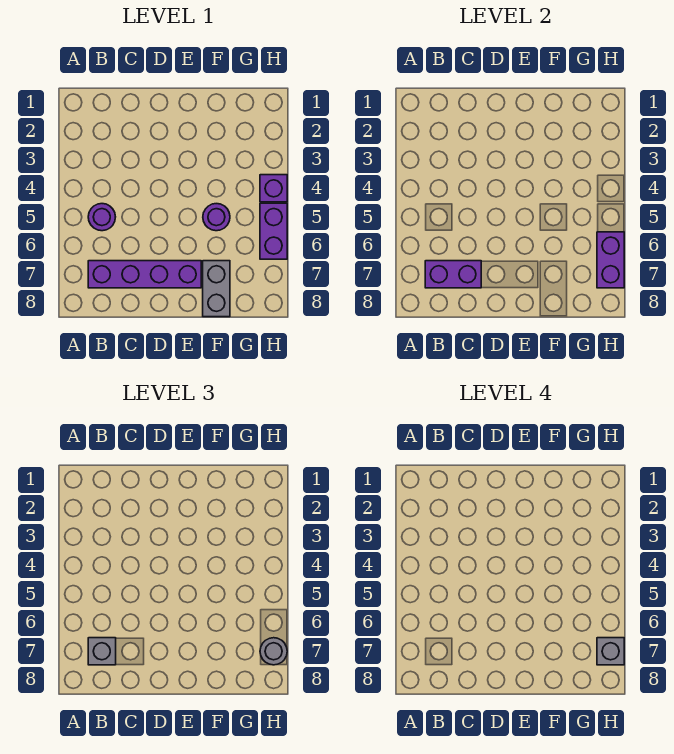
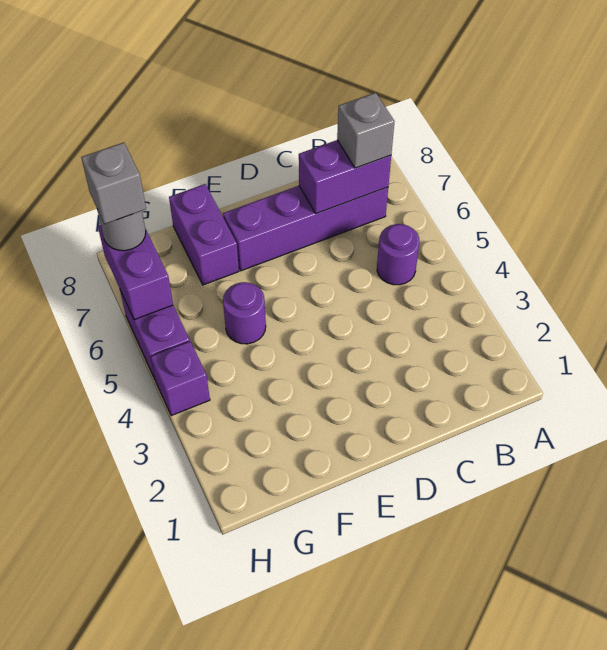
grey 1x2 brick [203,261,230,317] -> purple 1x2 brick [169,184,239,285]

